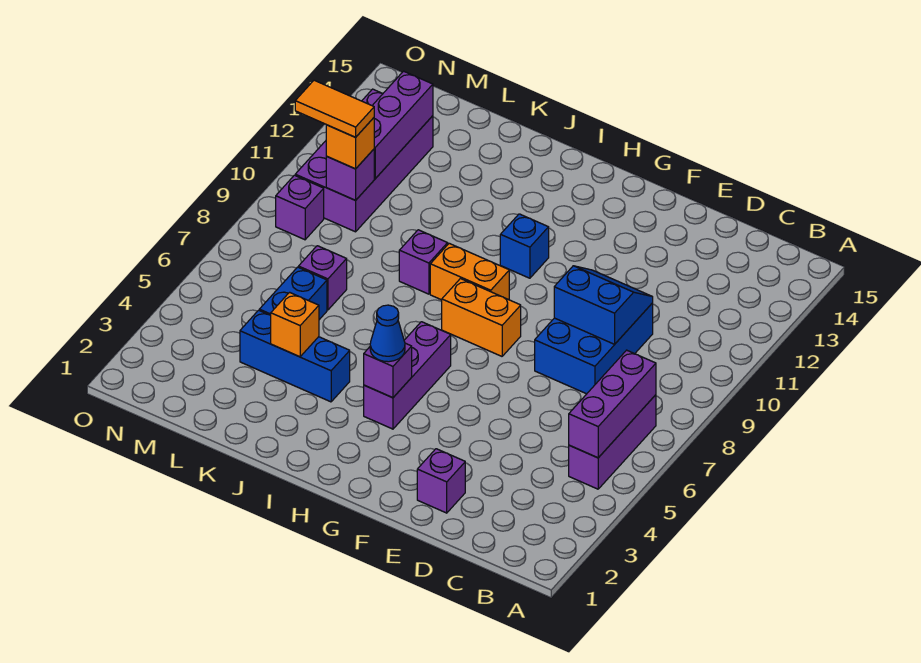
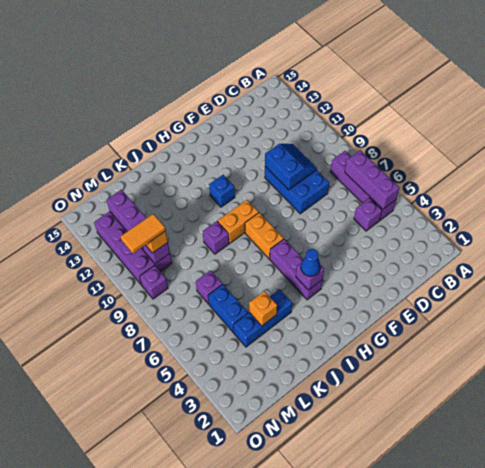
purple 1x3 brick [569,395,656,489] -> purple 1x4 brick [330,151,396,220]
blue 2x2 slope [554,266,653,344] -> blue 2x2 slope turned to [265,144,317,190]
purple 1x1 brick [417,449,465,513] -> purple 1x1 brick moved to [354,198,382,231]
orange 1x2 brick [442,279,521,356] -> orange 1x2 brick turned to [245,213,284,259]

